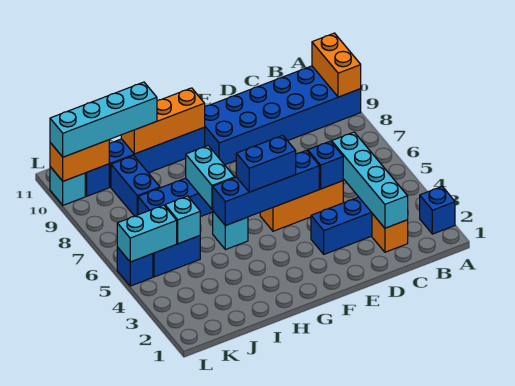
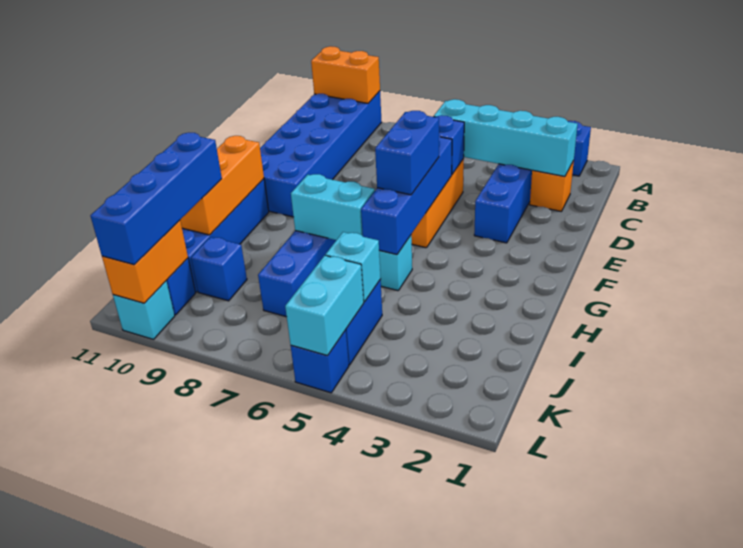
cyan 1x4 brick [50,82,157,157] -> blue 1x4 brick [90,133,222,265]
blue 1x2 brick [111,156,160,216] -> blue 1x1 brick [191,237,247,301]

